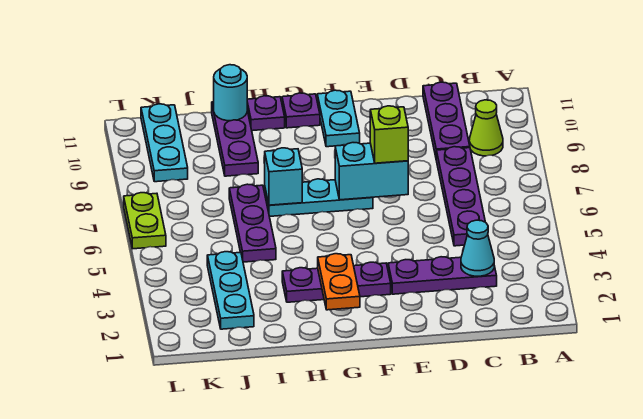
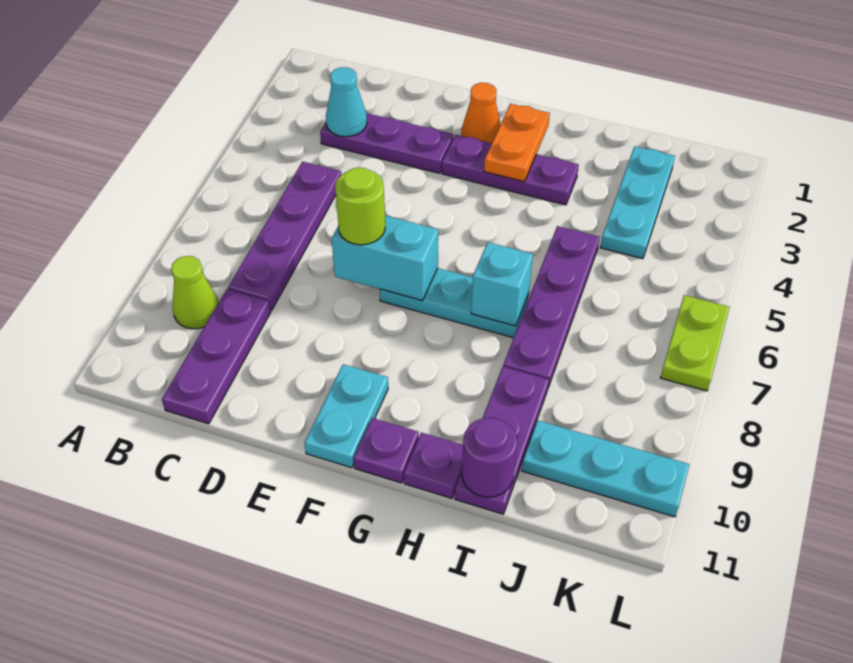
lime 1x1 brick [370,106,408,163] -> lime 1x1 round brick [335,168,385,245]
none -> orange 1x1 cone [461,83,501,143]
purple 1x3 plate [229,184,276,262] -> purple 1x4 plate [503,226,600,387]
cyan 1x1 round brick [214,65,247,121] -> purple 1x1 round brick [462,418,517,497]
cyan 1x3 plate [141,104,188,182] -> cyan 1x3 plate turned to [522,420,689,517]

